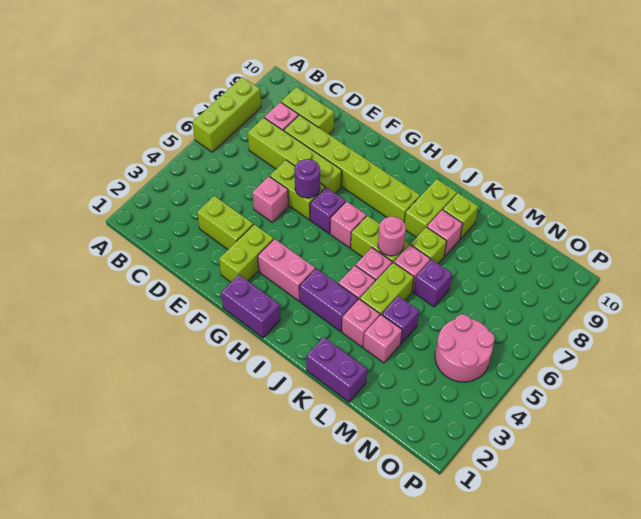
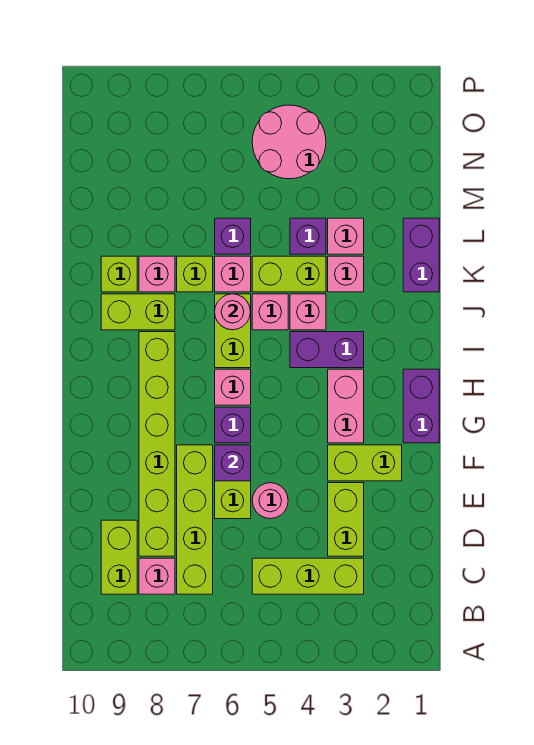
lime 1x3 brick [192,77,261,152] -> lime 1x3 brick moved to [252,558,364,594]
pink 1x1 brick [252,176,288,222] -> pink 1x1 round brick [252,483,288,519]
purple 1x1 round brick [295,159,320,198] -> purple 1x1 brick [215,445,251,481]
purple 1x2 brick [299,269,358,331] -> purple 1x2 brick turned to [290,332,364,368]

